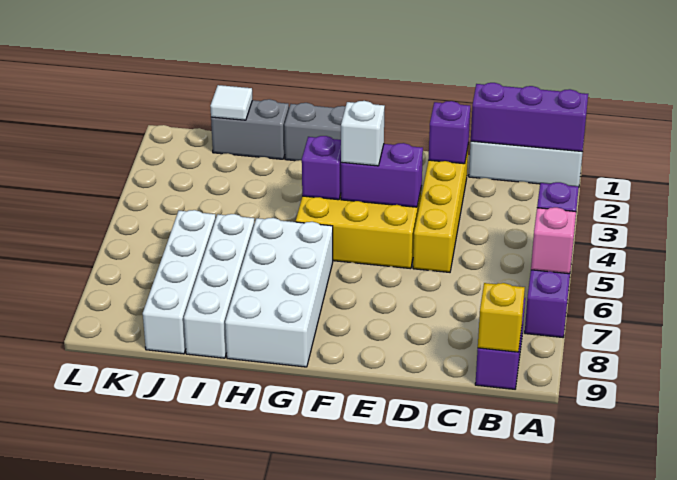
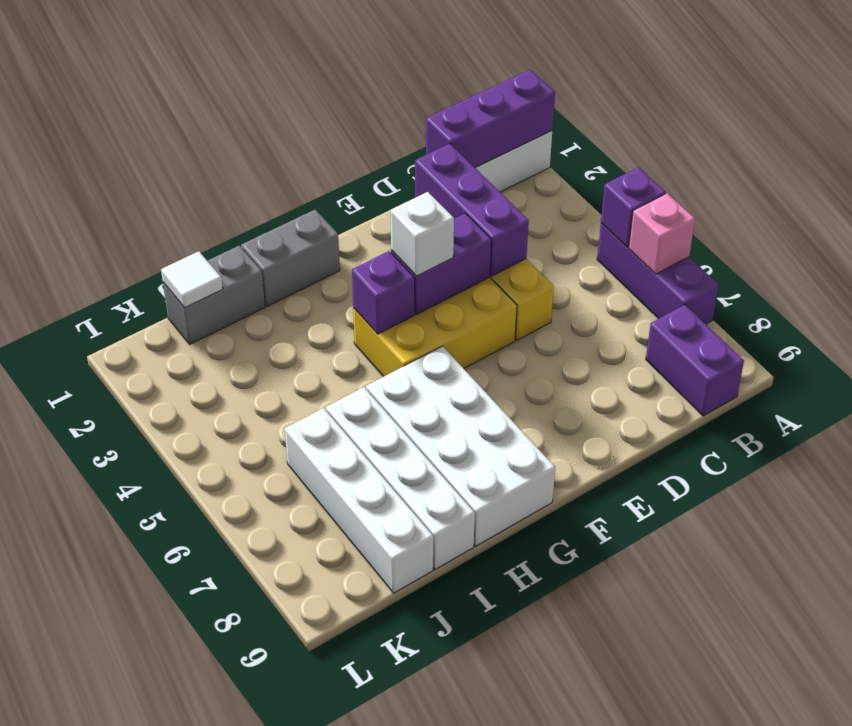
yellow 1x1 brick [478,283,525,352] -> none
purple 1x1 brick [429,101,470,164] -> purple 1x3 brick [415,144,529,276]

